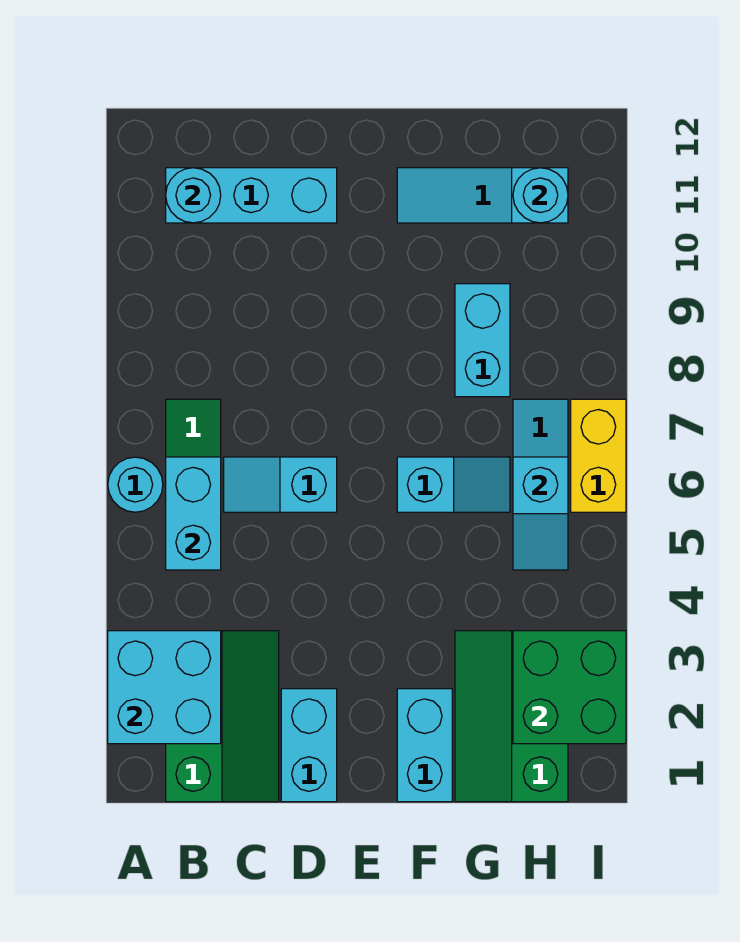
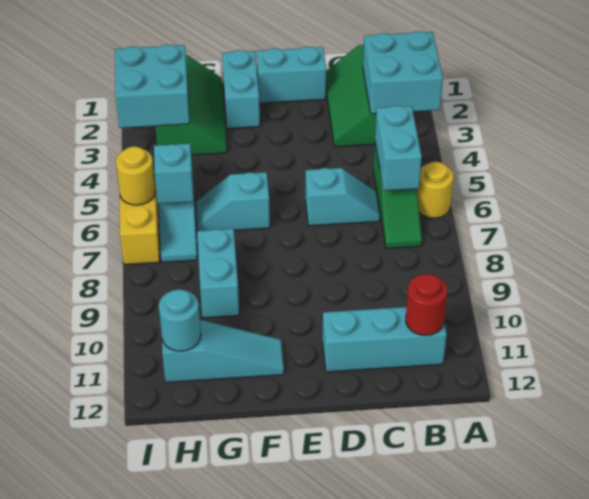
cyan 1x1 round brick [108,457,163,512] -> yellow 1x1 round brick [417,162,453,218]
cyan 1x1 round brick [166,168,221,223] -> red 1x1 round brick [406,274,447,335]
cyan 1x2 brick [281,689,337,802] -> cyan 1x2 brick turned to [256,46,326,103]
green 2x2 brick [513,631,626,744] -> cyan 2x2 brick [115,44,190,128]
none -> yellow 1x1 round brick [116,146,155,205]

